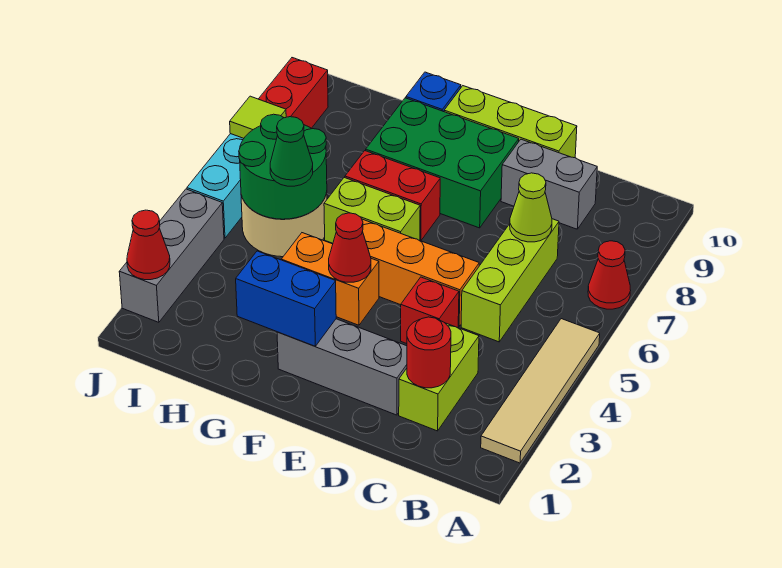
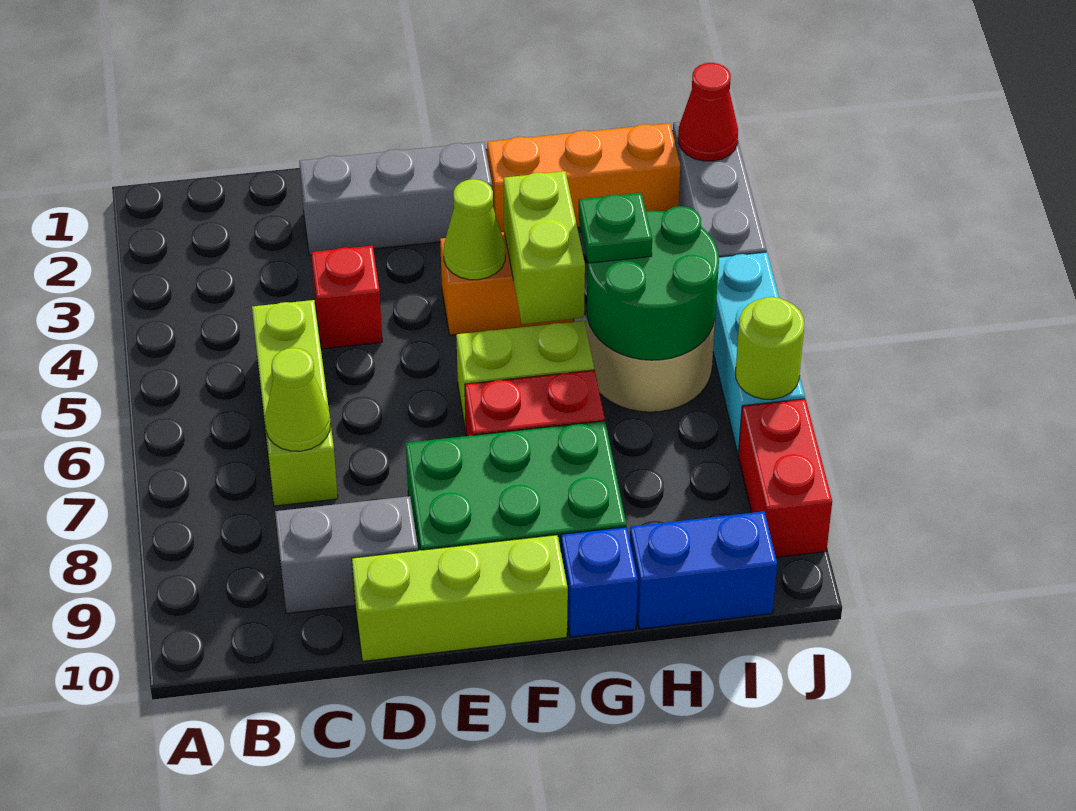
tan 1x4 tile [481,319,600,463] -> none
red 1x1 cone [588,241,631,309] -> none
lime 1x2 brick [399,323,479,431] -> lime 1x2 brick moved to [504,171,585,324]
red 1x1 round brick [407,317,451,388] -> none
orange 1x3 brick [362,219,480,327] -> orange 1x3 brick moved to [487,123,680,232]
blue 1x2 brick [236,251,336,346] -> blue 1x2 brick moved to [630,511,777,629]
red 1x1 cone [329,213,371,282] -> lime 1x1 cone [444,179,505,280]
green 1x1 cone [270,117,313,186] -> green 1x1 plate [579,193,652,263]
lime 1x1 tile [230,96,286,138] -> lime 1x1 round brick [736,297,804,399]

